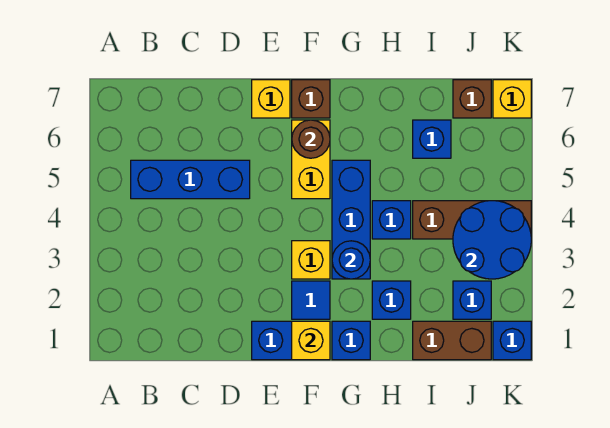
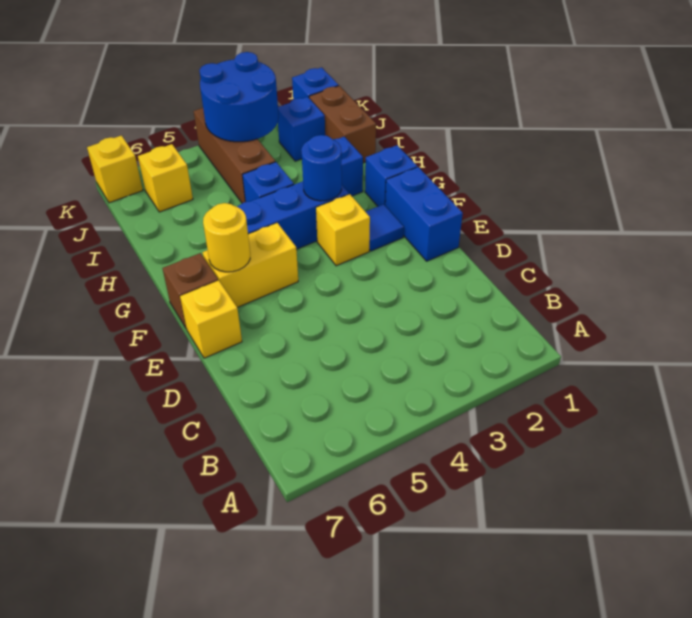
blue 1x3 brick [131,160,250,199] -> none
yellow 1x1 brick [292,321,330,360] -> yellow 1x1 brick moved to [138,144,193,212]
brown 1x1 round brick [292,120,330,158] -> yellow 1x1 round brick [203,203,250,272]
blue 1x1 brick [413,120,451,158] -> none
brown 1x1 brick [453,80,491,118] -> none

